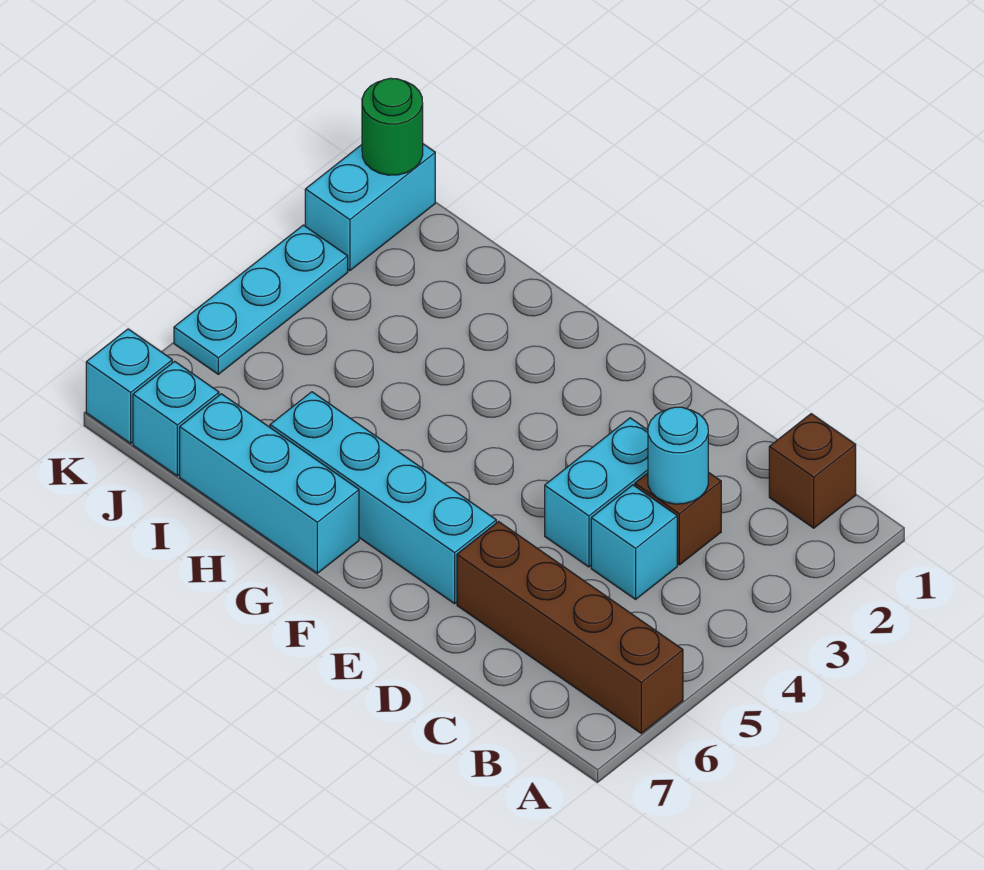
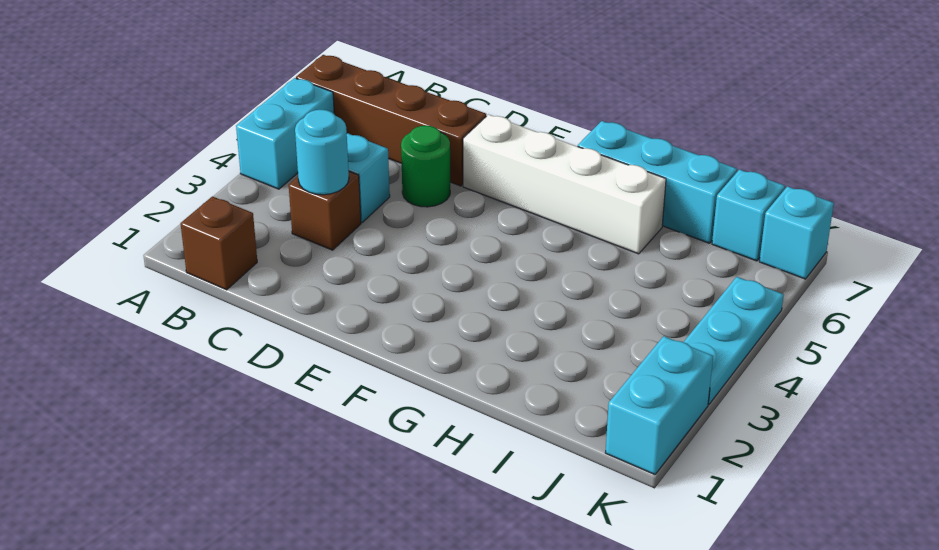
cyan 1x2 brick [545,418,648,567] -> cyan 1x2 brick moved to [236,78,334,189]
cyan 1x4 brick [270,392,496,604] -> white 1x4 brick [463,114,666,254]
green 1x1 round brick [362,78,423,175] -> green 1x1 round brick moved to [401,126,450,207]

